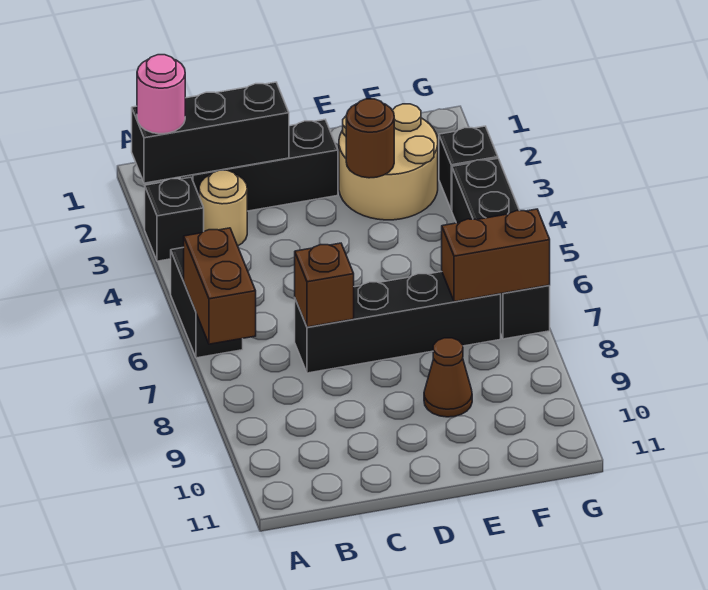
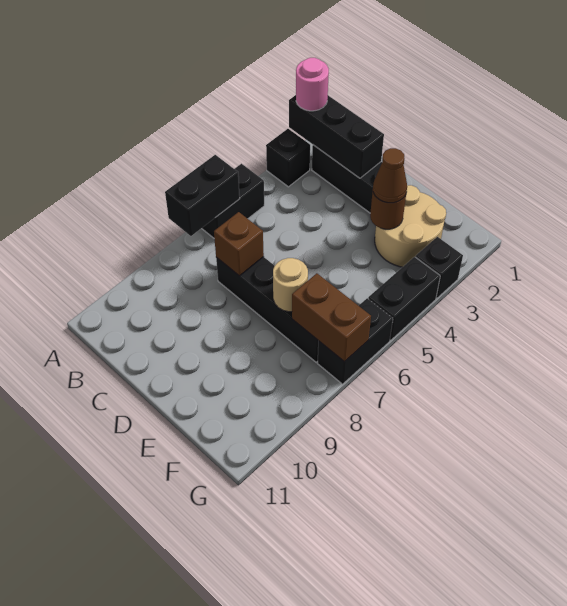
brown 1x2 brick [184,228,256,344] -> black 1x2 brick [165,155,240,236]
tan 1x1 round brick [199,170,247,246] -> tan 1x1 round brick moved to [273,258,308,312]
brown 1x1 cone [424,338,472,417] -> brown 1x1 cone moved to [373,148,407,203]

